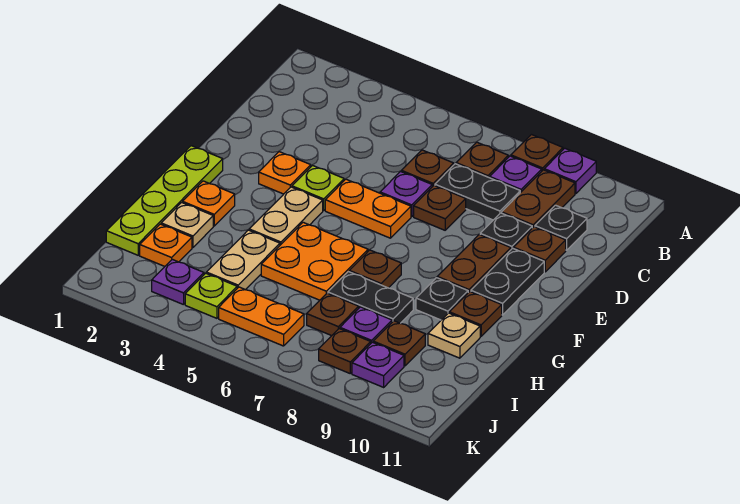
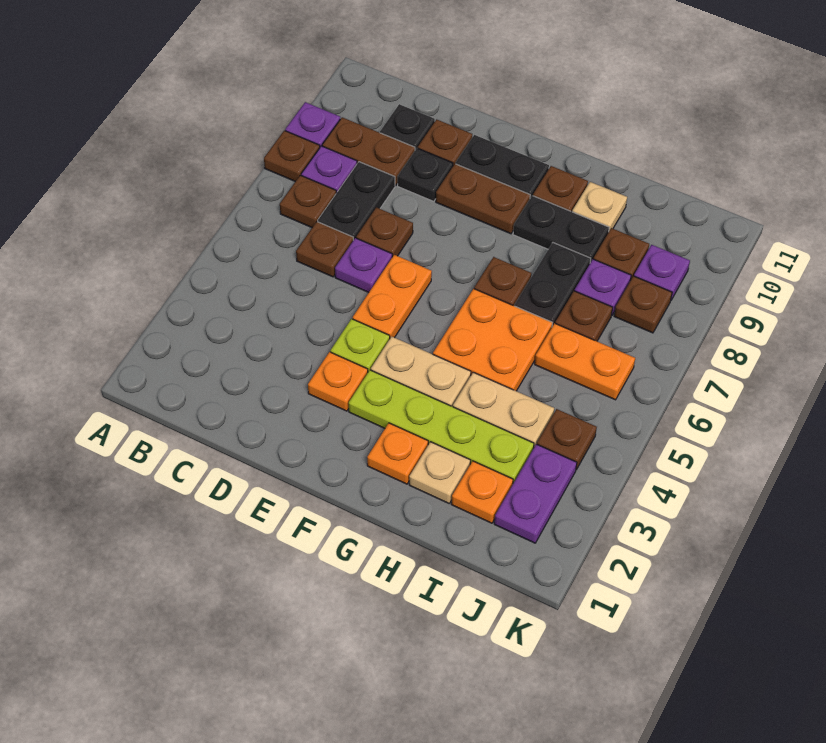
lime 1x4 plate [106,146,223,255] -> lime 1x4 plate moved to [349,370,534,483]
black 1x1 plate [416,278,468,320] -> black 1x2 plate [513,196,609,263]
purple 1x1 plate [152,259,204,305] -> purple 1x2 plate [494,444,577,543]
lime 1x1 plate [185,273,237,318] -> brown 1x1 plate [537,409,597,470]
orange 1x2 plate [219,287,304,346] -> orange 1x2 plate turned to [535,323,635,400]

